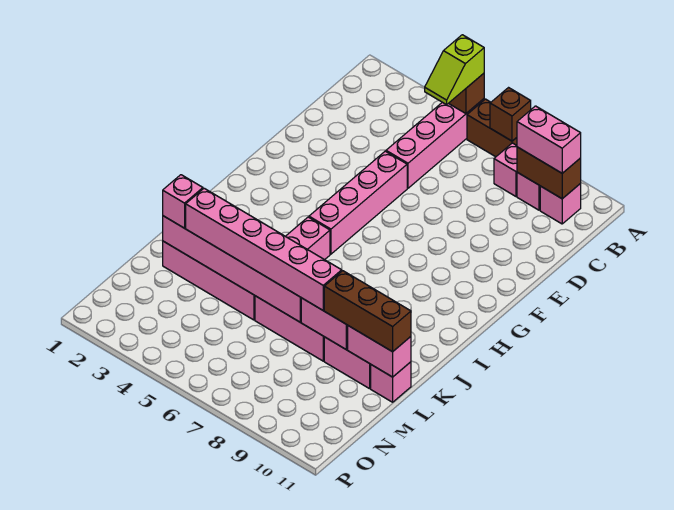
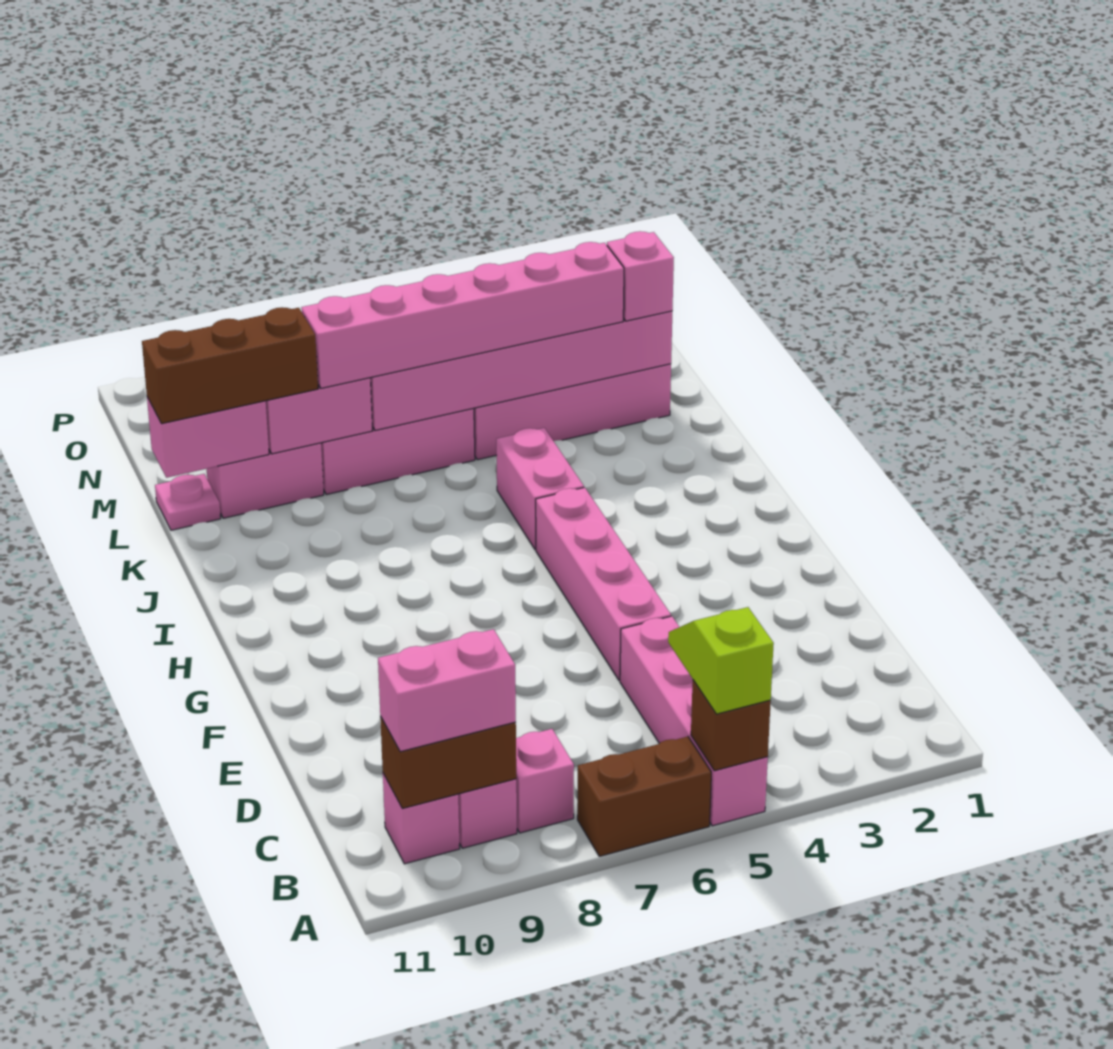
brown 1x1 brick [490,88,531,141] -> none
pink 1x1 brick [371,362,411,402] -> pink 1x1 plate [155,474,221,530]

